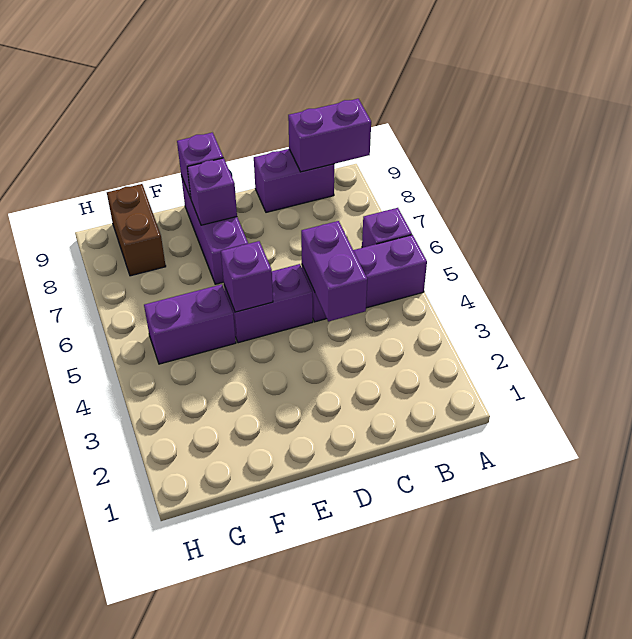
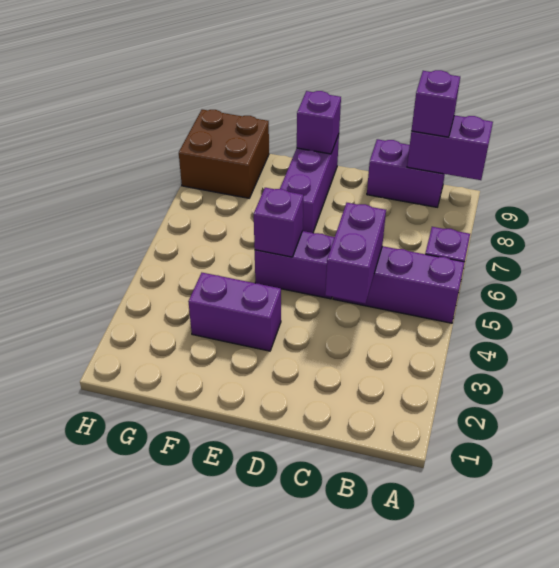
purple 1x1 brick [187,158,237,225] -> purple 1x1 brick moved to [411,70,460,137]
purple 1x2 brick [144,284,236,364] -> purple 1x2 brick moved to [188,273,281,351]
brown 1x2 brick [107,184,166,276] -> brown 2x2 brick [179,110,269,198]

